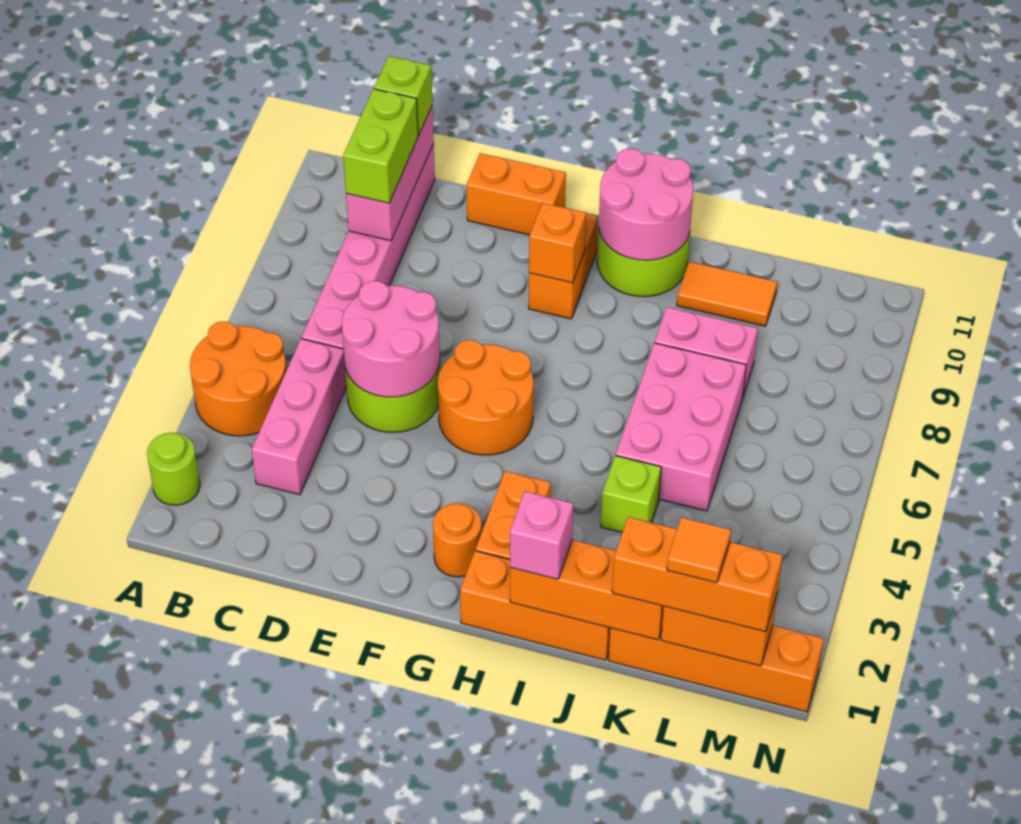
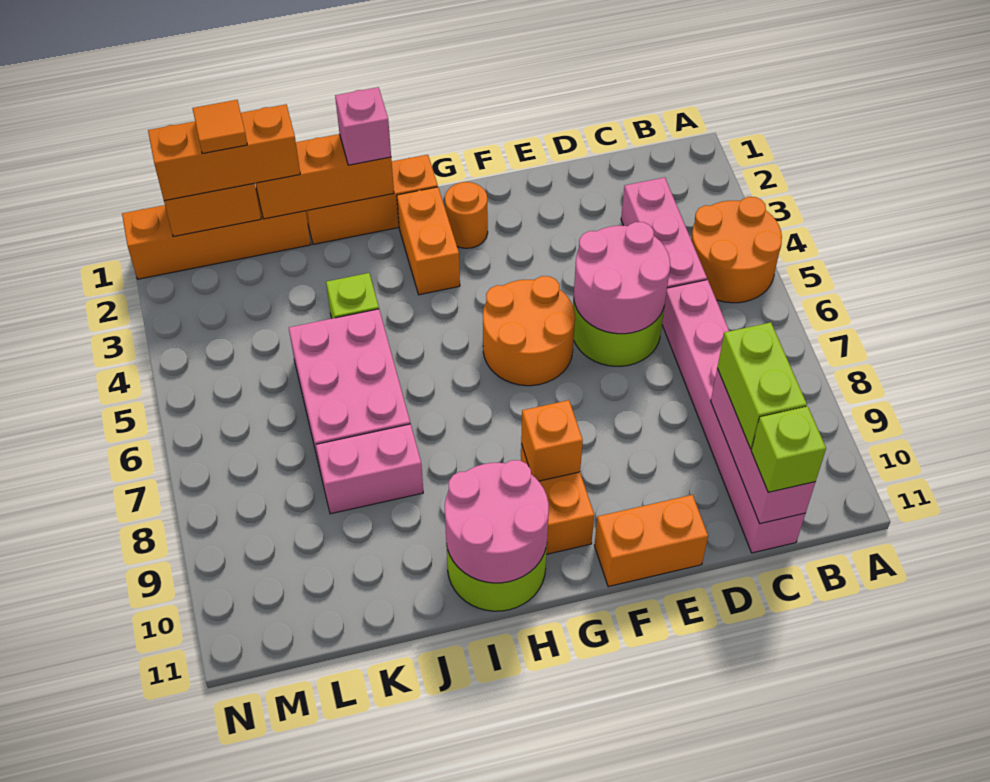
lime 1x1 round brick [147,433,200,505] -> none
orange 1x2 tile [677,262,777,326] -> none

